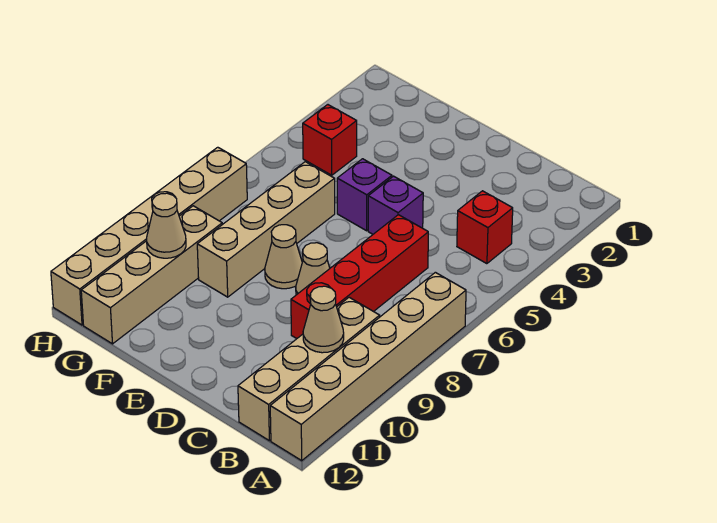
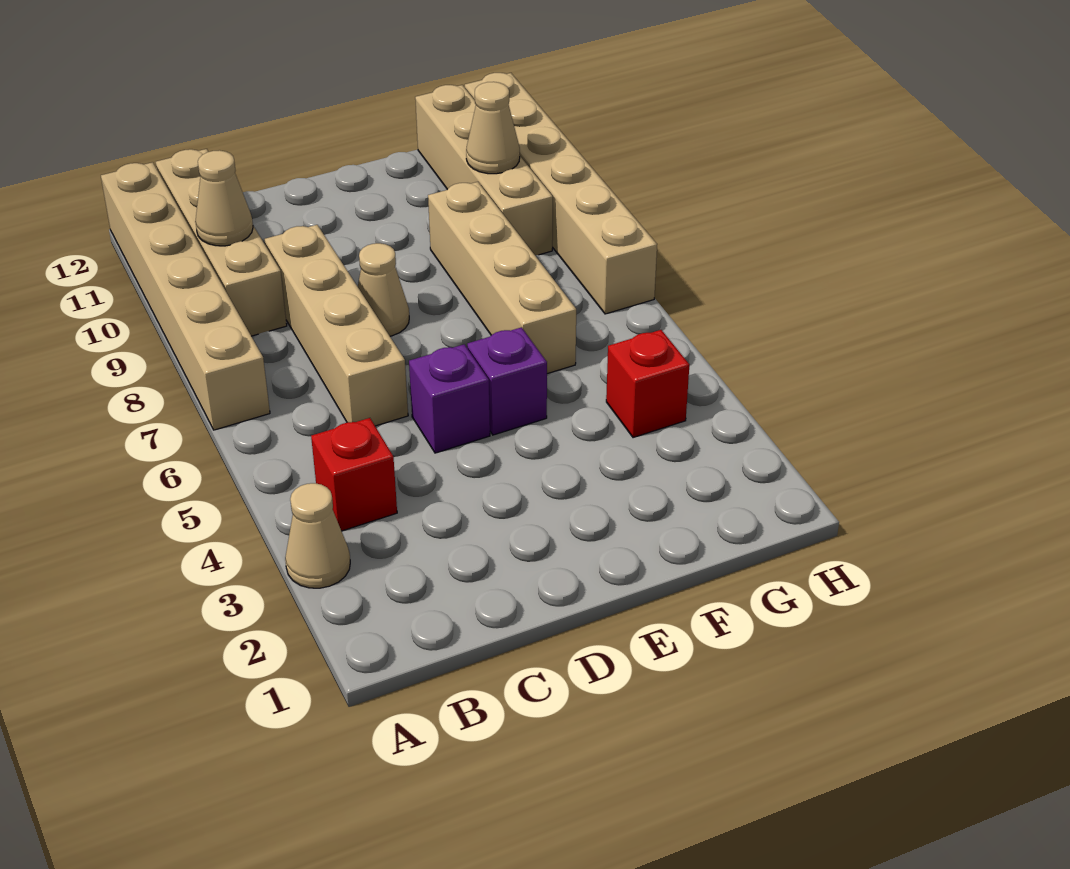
red 1x4 brick [291,215,428,338] -> tan 1x4 brick [265,225,408,426]
tan 1x1 cone [265,225,302,289] -> tan 1x1 cone moved to [285,483,350,588]

